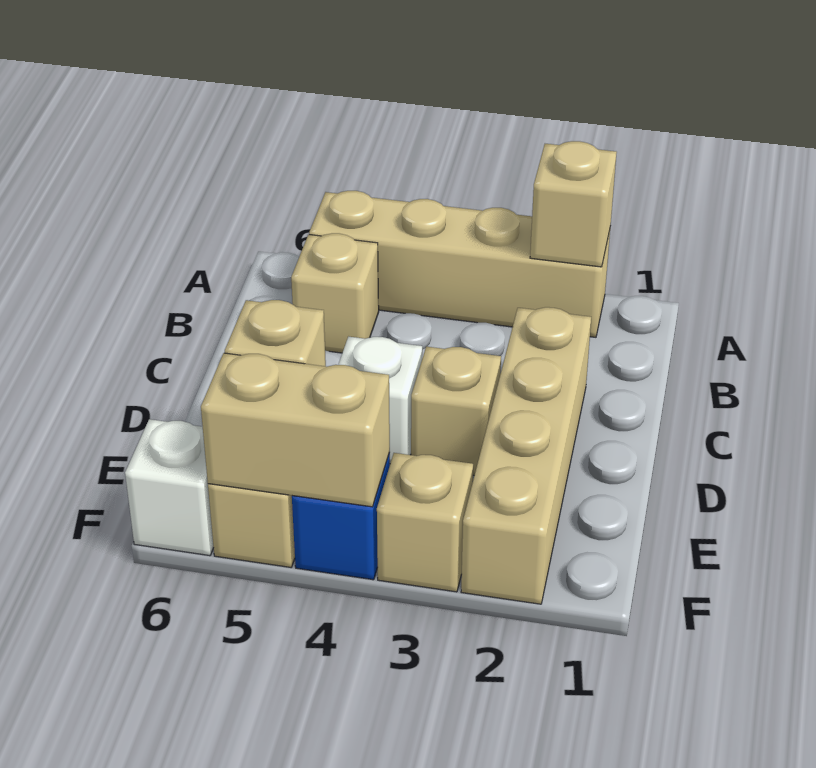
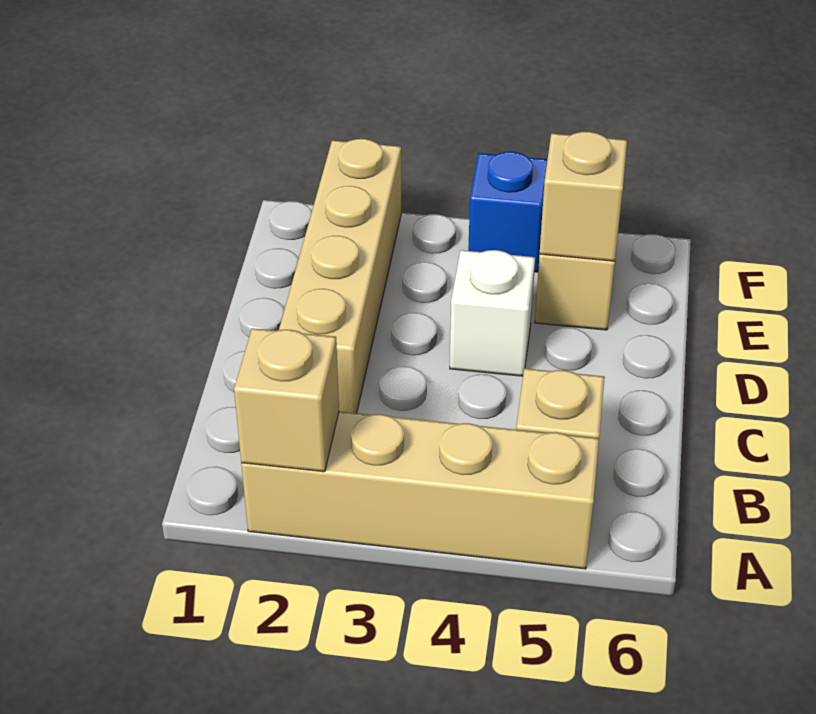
tan 1x1 brick [411,347,501,475] -> none
tan 1x1 brick [377,453,473,592] -> none
tan 1x2 brick [201,353,390,507] -> none
white 1x1 brick [125,419,214,556] -> none

